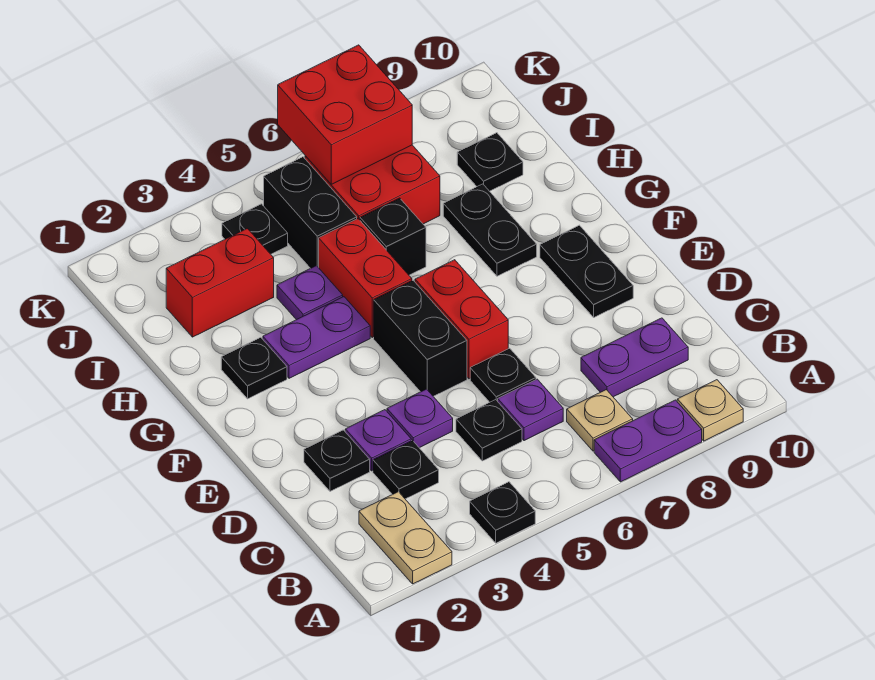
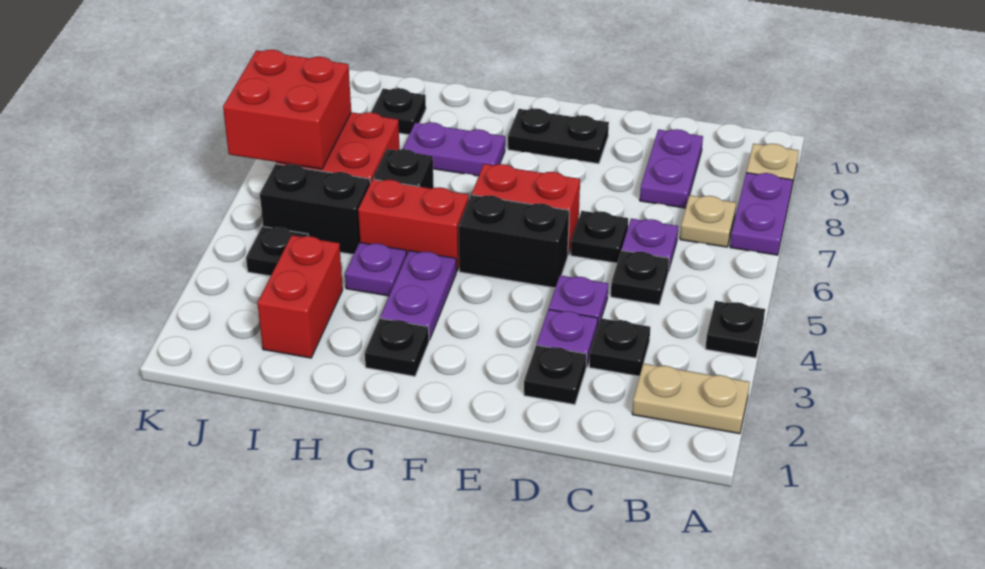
black 1x2 plate [443,184,537,276] -> purple 1x2 plate [403,122,505,176]

